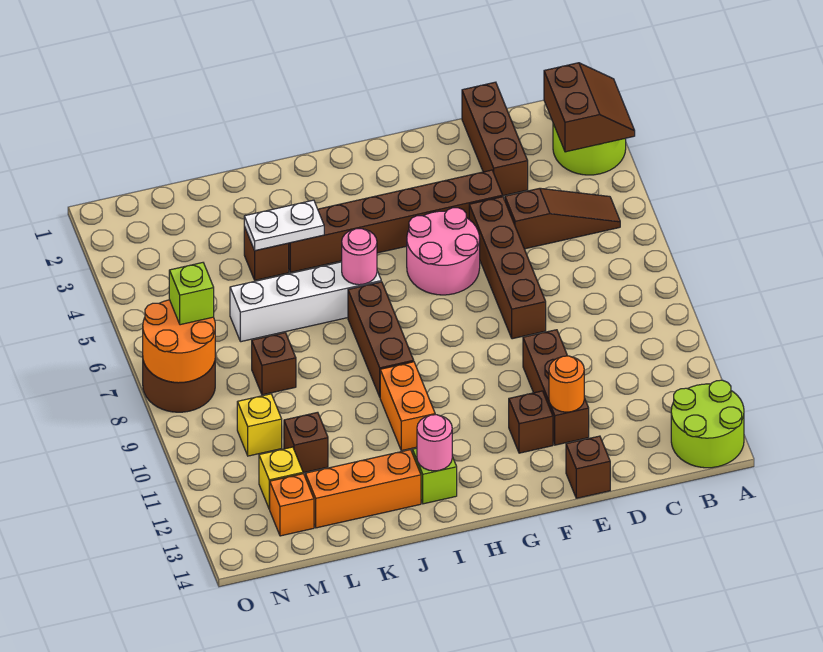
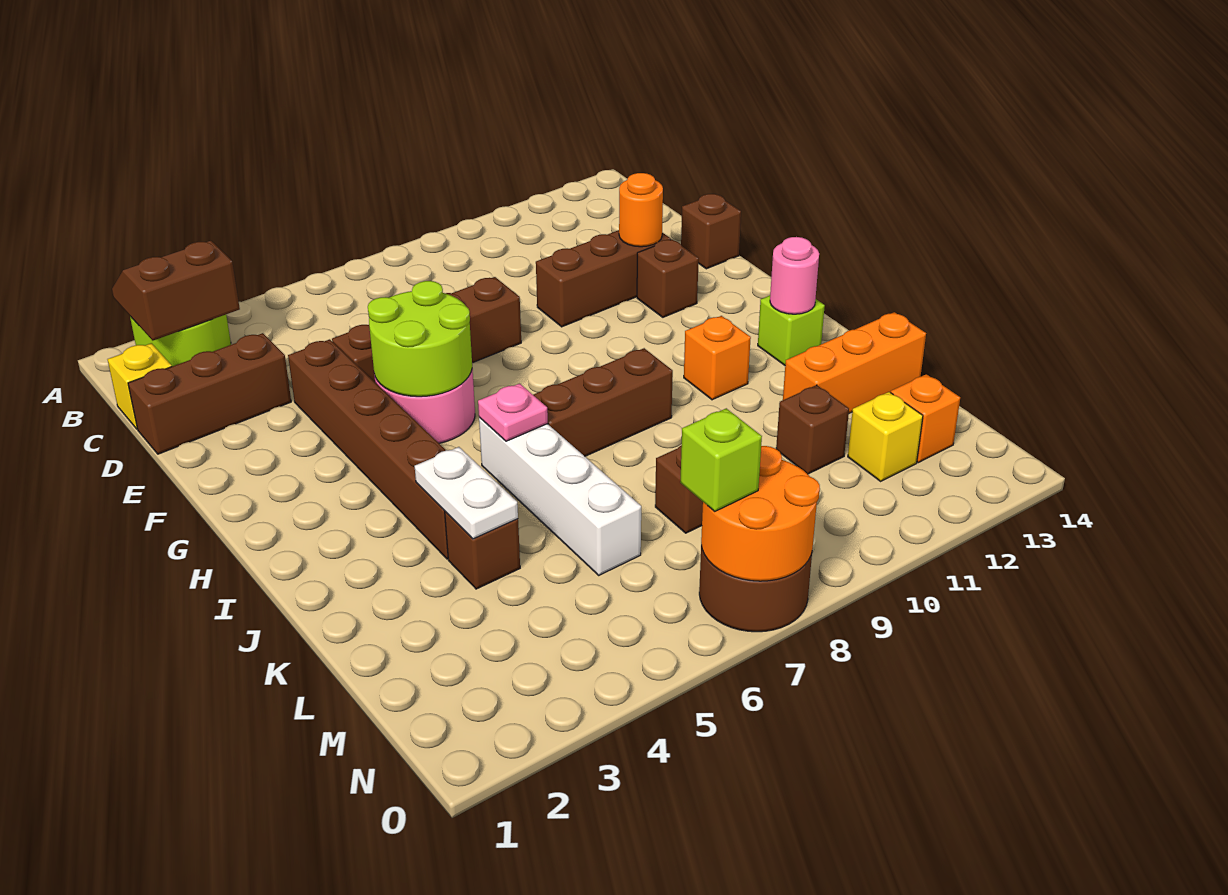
lime 2x2 round brick [671,380,744,468] -> lime 2x2 round brick moved to [368,281,472,397]
brown 1x3 slope [505,188,620,249] -> none
pink 1x1 round brick [342,229,377,285] -> pink 1x1 plate [478,384,548,441]
orange 1x2 brick [380,362,435,451] -> orange 1x1 brick [684,316,751,400]
orange 1x3 brick [305,450,421,528] -> orange 1x3 brick turned to [783,312,926,413]
yellow 1x1 brick [237,394,282,456] -> yellow 1x1 brick moved to [108,343,172,429]

